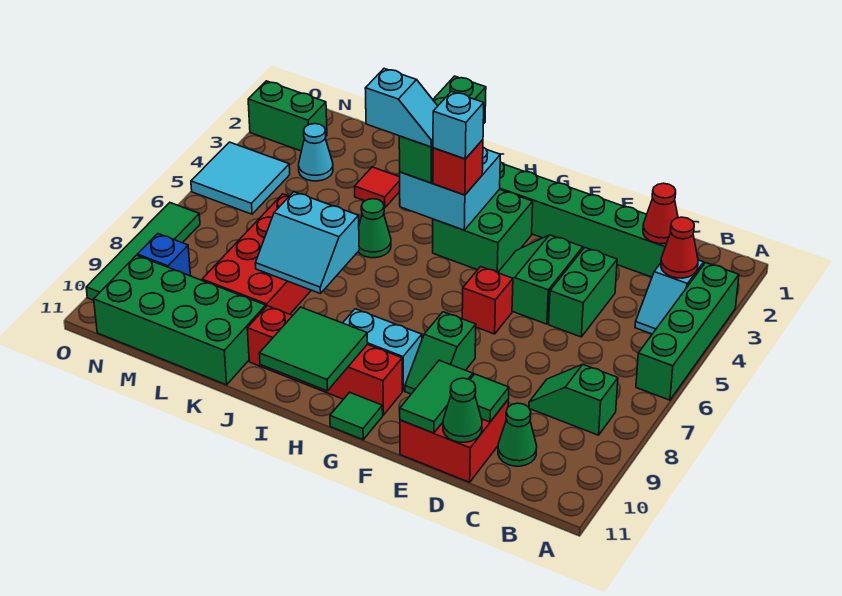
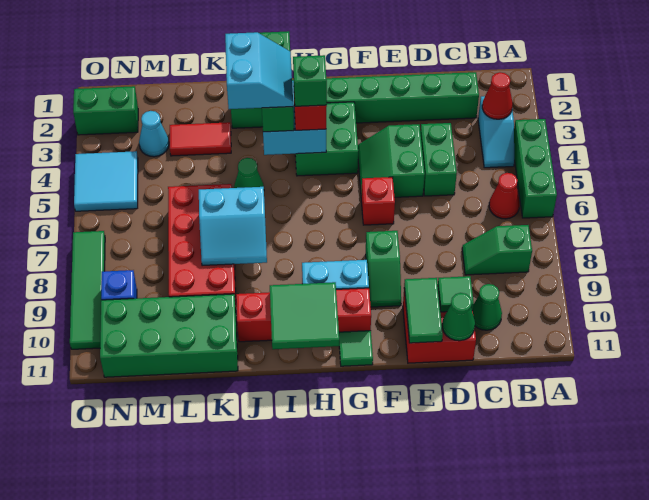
green 1x4 brick [636,263,739,400] -> green 1x3 brick [514,119,557,218]
red 1x1 cone [643,183,678,244] -> red 1x1 cone moved to [489,173,520,219]
cyan 1x1 brick [433,92,484,159] -> green 1x1 brick [293,55,327,106]
cyan 1x2 slope [365,69,438,147] -> cyan 2x2 slope [225,32,293,109]
red 1x1 tile [354,167,400,208] -> red 1x2 tile [170,122,231,156]

